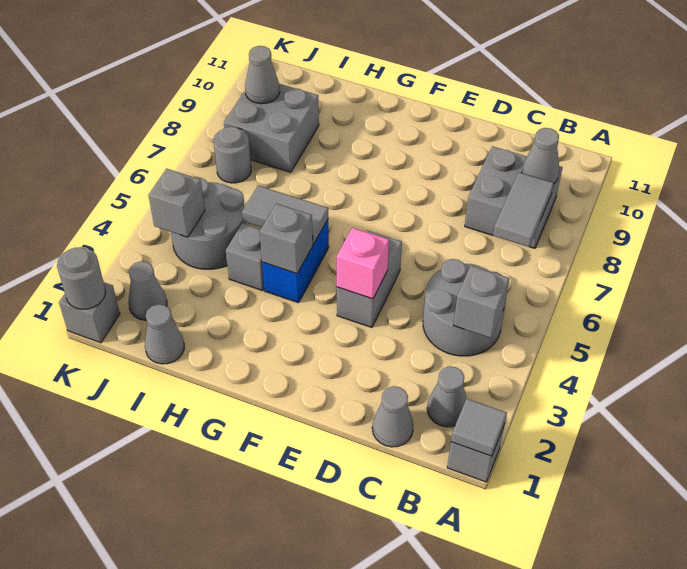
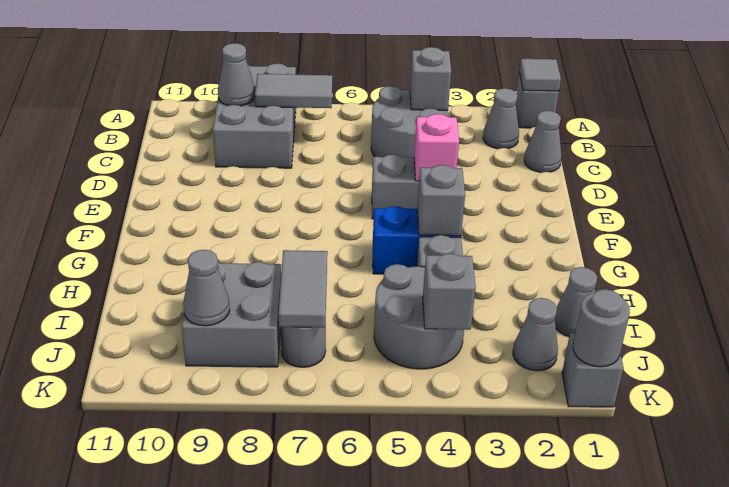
grey 2x2 brick [465,146,563,248] -> grey 2x3 brick [213,63,296,168]
grey 1x2 tile [242,186,328,244] -> grey 1x2 tile moved to [279,250,327,328]

